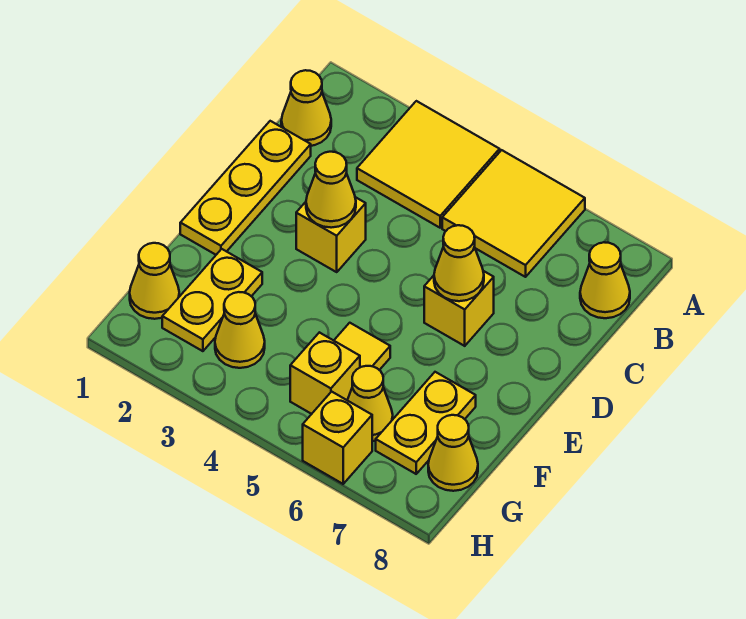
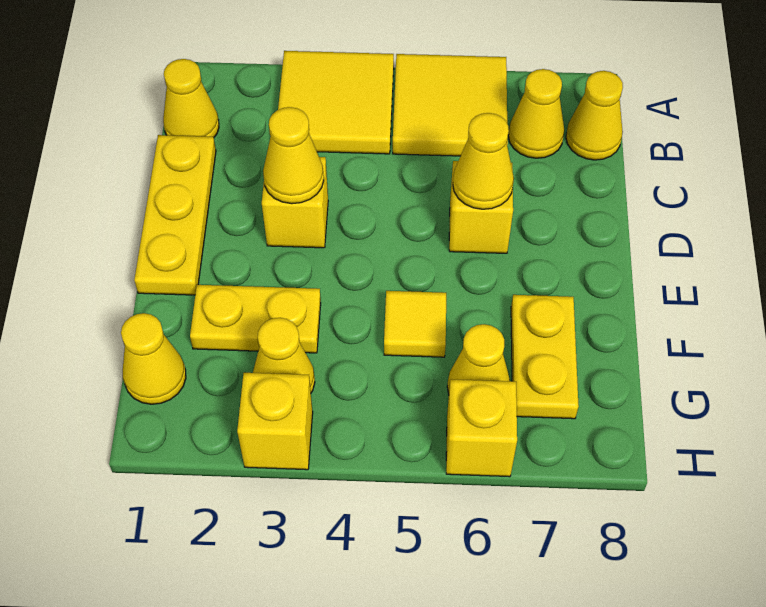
yellow 1x2 plate [162,249,262,351] -> yellow 1x2 plate turned to [190,285,321,353]
yellow 1x1 brick [290,332,360,414] -> yellow 1x1 brick moved to [237,373,313,470]
yellow 1x1 cone [428,415,478,491] -> yellow 1x1 cone moved to [508,69,564,158]

